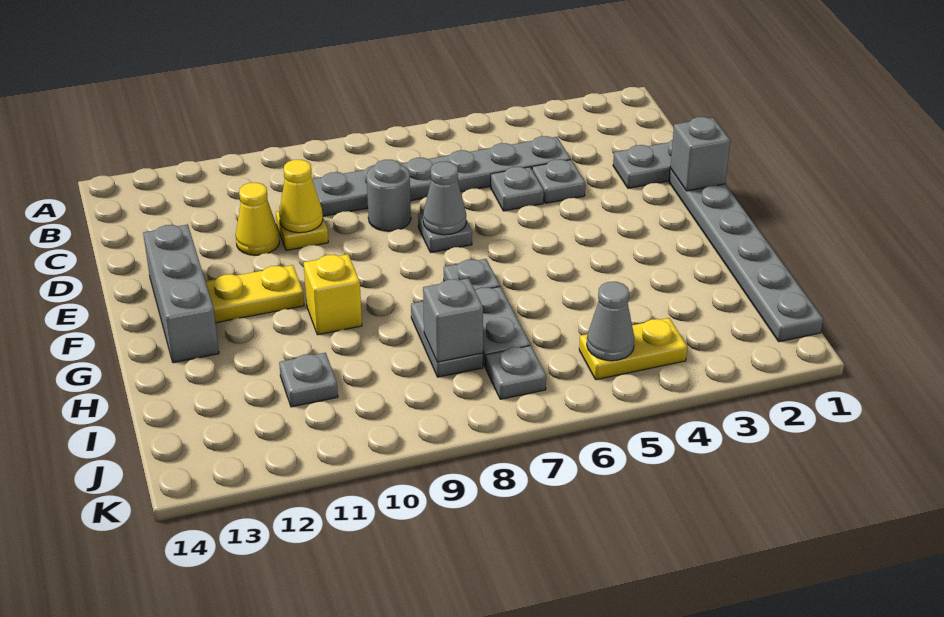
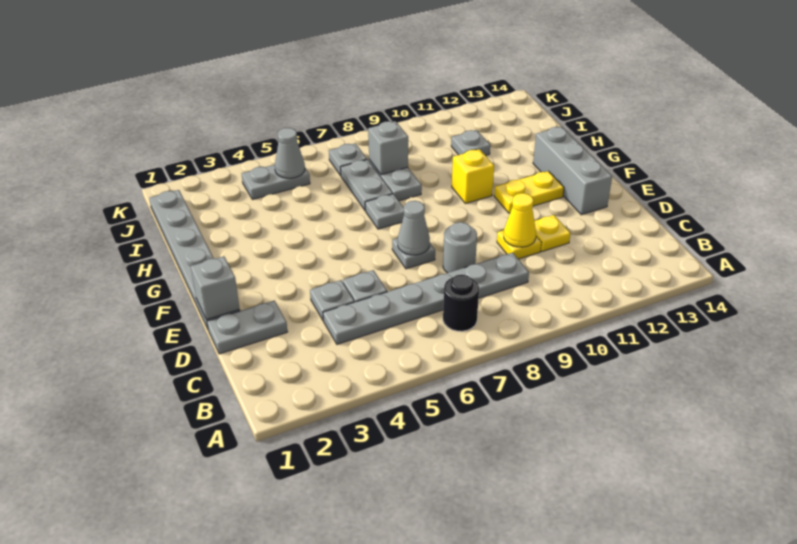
none -> black 1x1 round brick [443,275,479,331]
yellow 1x1 cone [236,183,280,255] -> yellow 1x1 plate [534,215,571,251]
yellow 1x2 plate [579,318,687,380] -> grey 1x2 plate [242,165,310,200]

